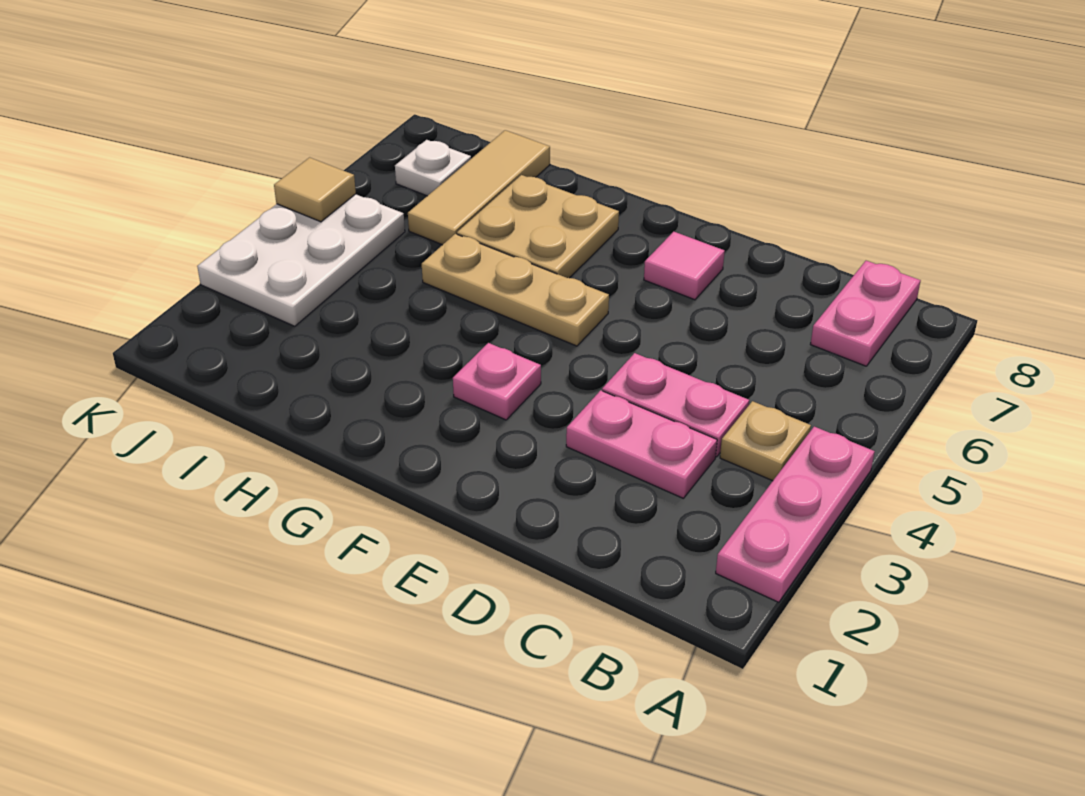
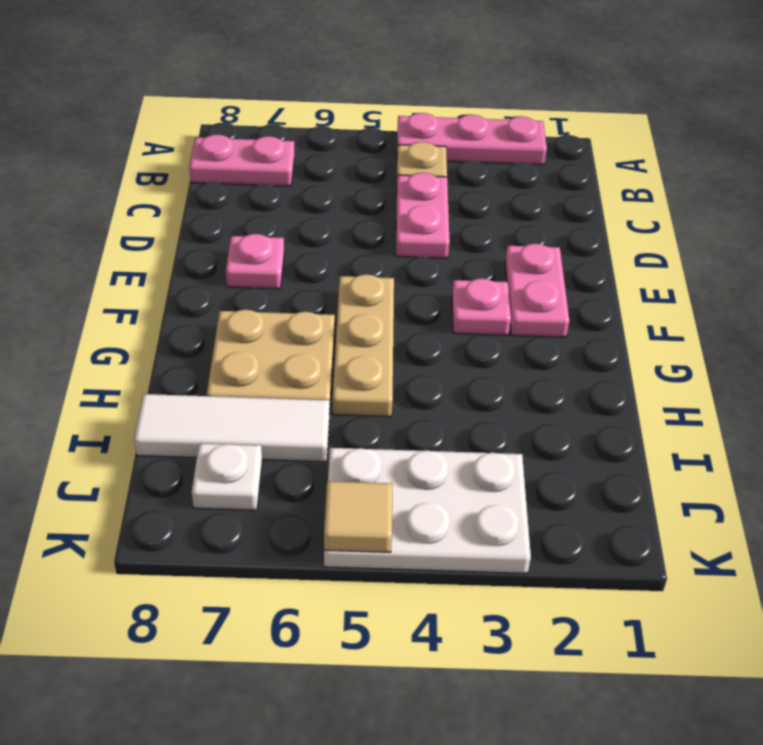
pink 1x2 plate [566,390,717,498] -> pink 1x2 plate moved to [505,244,569,337]
pink 1x1 tile [644,232,725,300] -> pink 1x1 plate [226,234,284,289]
tan 1x3 tile [408,130,550,245] -> white 1x3 tile [134,394,330,462]

